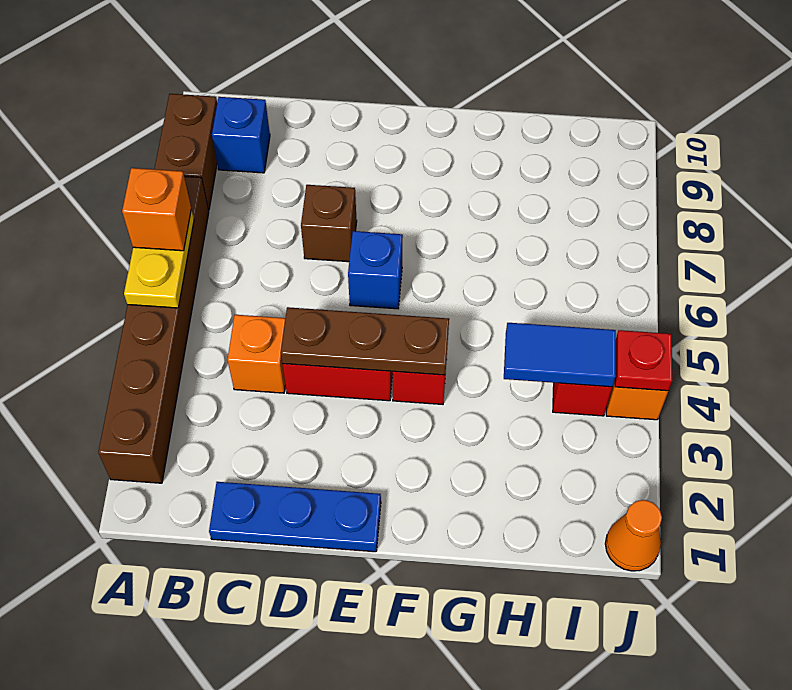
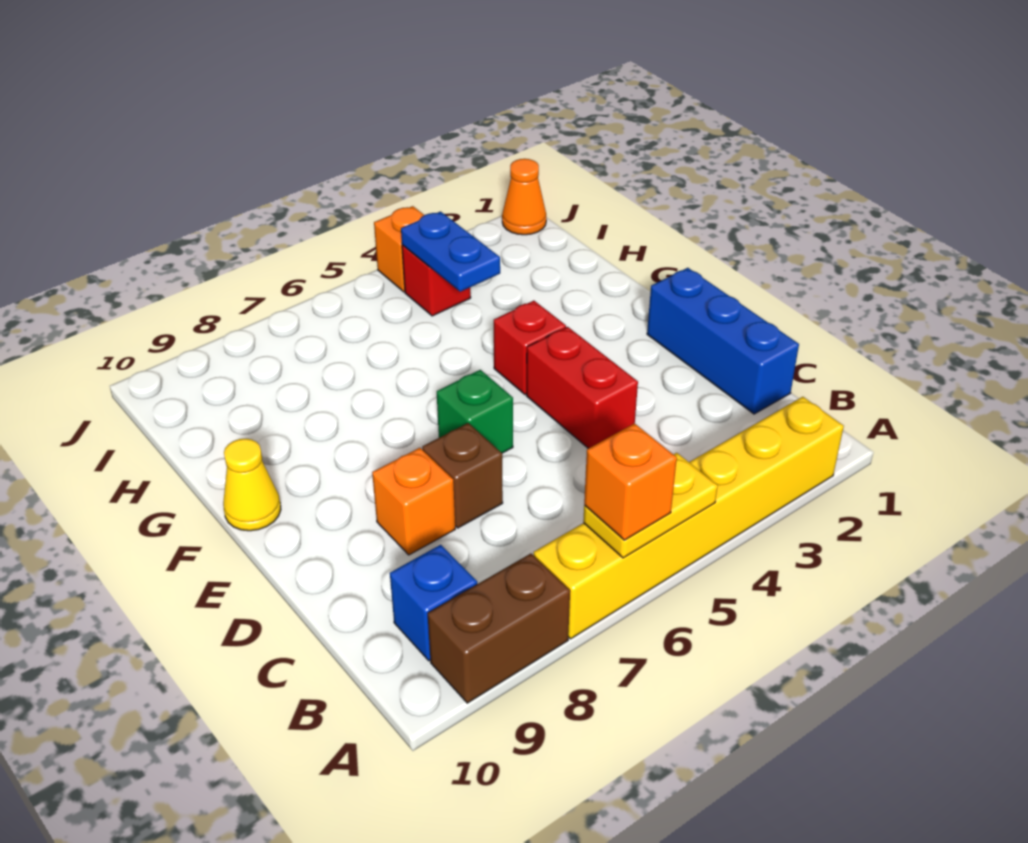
brown 1x6 brick [98,177,209,483] -> yellow 1x6 brick [533,397,844,639]
blue 1x3 plate [209,482,381,552] -> blue 1x3 brick [647,268,799,414]
orange 1x1 brick [227,315,285,393] -> orange 1x1 brick moved to [372,448,455,555]
brown 1x3 plate [281,307,449,375] -> none
blue 1x1 brick [348,231,403,309] -> green 1x1 brick [437,370,513,453]
none -> yellow 1x1 cone [223,439,281,531]
blue 1x2 tile [504,323,616,387] -> blue 1x2 plate [401,212,500,292]
red 1x1 plate [615,330,672,391] -> none

